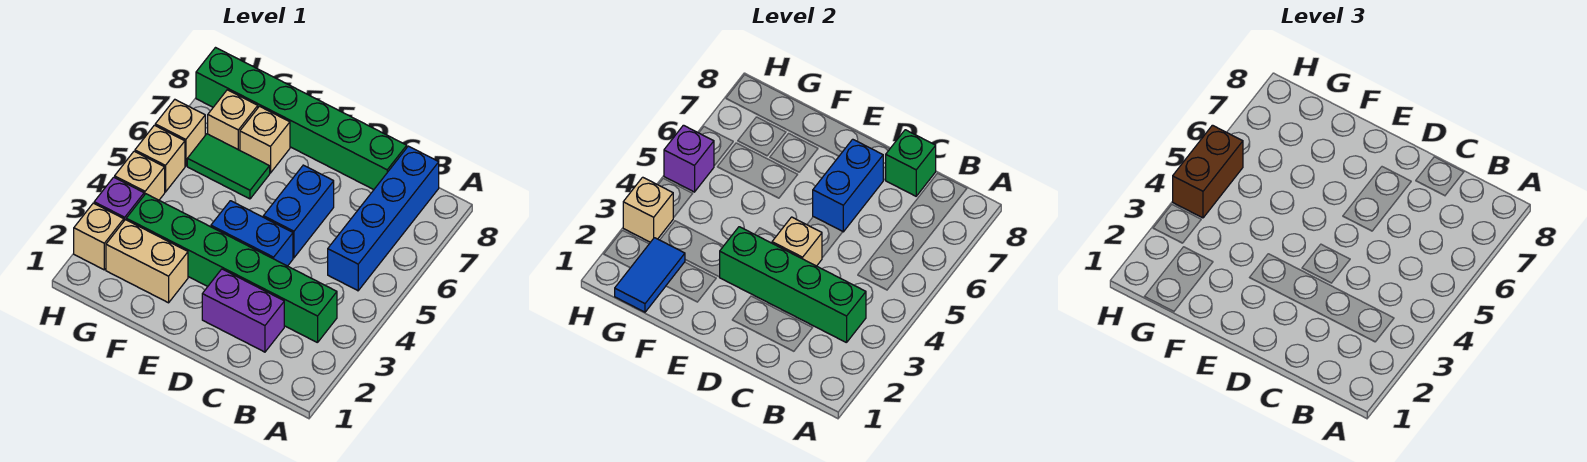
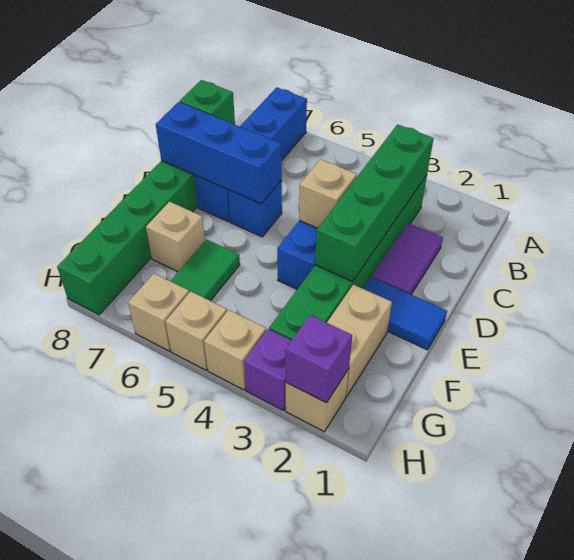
blue 1x4 brick [328,146,439,291] -> blue 1x4 brick turned to [194,87,307,222]
purple 1x2 brick [202,269,284,352] -> purple 1x2 tile [372,223,443,294]
blue 1x2 brick [263,165,334,258] -> blue 1x1 brick [228,180,282,237]
blue 1x2 brick [813,139,883,232] -> blue 1x3 brick [156,102,282,204]
blue 1x2 tile [615,238,685,312] -> blue 1x2 tile moved to [363,277,447,350]
tan 1x1 brick [208,90,258,150] -> none
tan 1x1 brick [623,177,673,242] -> none
brown 1x2 brick [1173,125,1243,218] -> none
purple 1x1 brick [664,125,714,192] -> purple 1x1 brick moved to [285,315,352,403]

